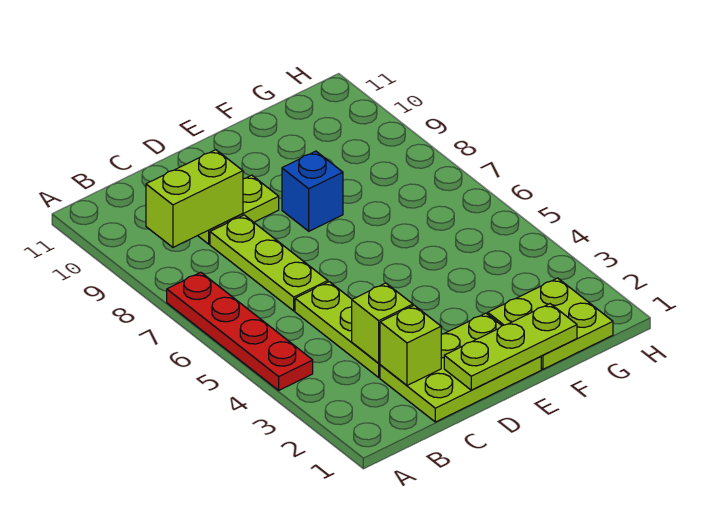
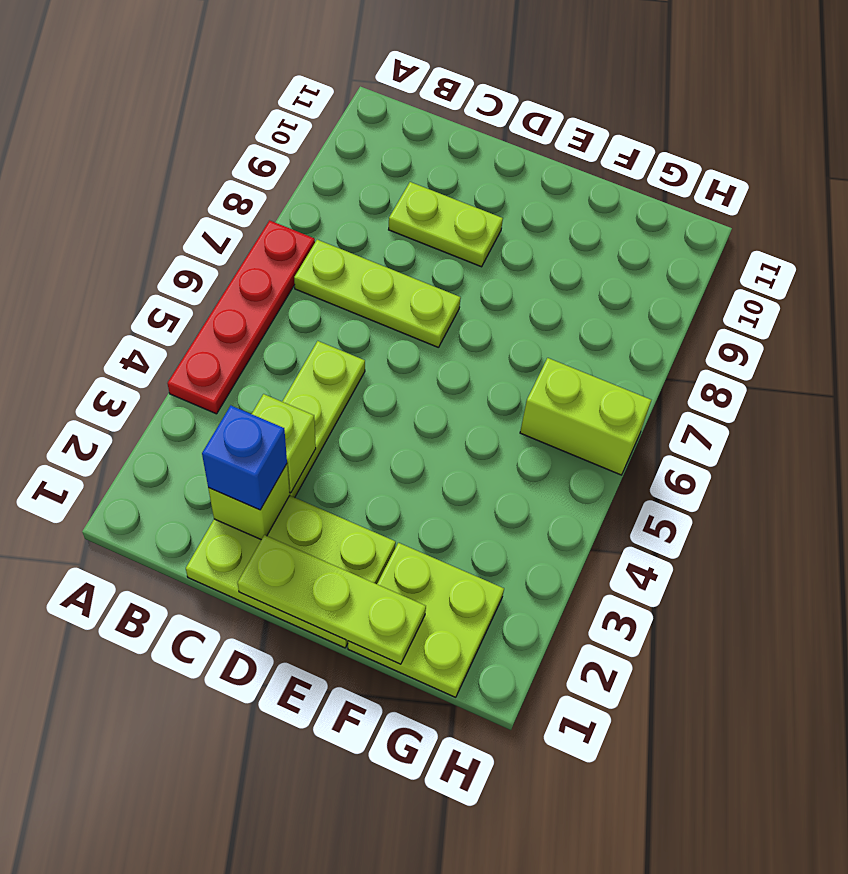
lime 1x2 brick [146,150,243,247] -> lime 1x2 brick moved to [520,358,651,475]
lime 1x3 plate [210,215,328,311] -> lime 1x3 plate turned to [294,240,461,348]
blue 1x1 brick [282,151,343,231] -> blue 1x1 brick moved to [202,406,287,510]

